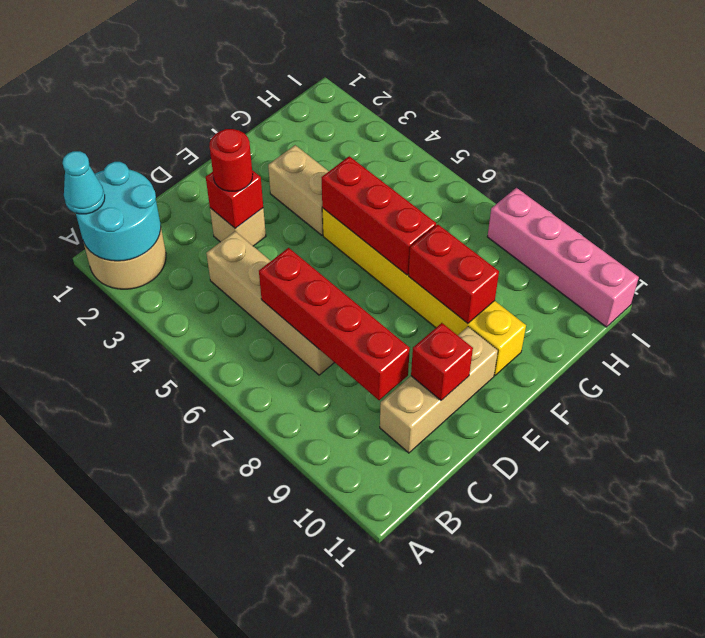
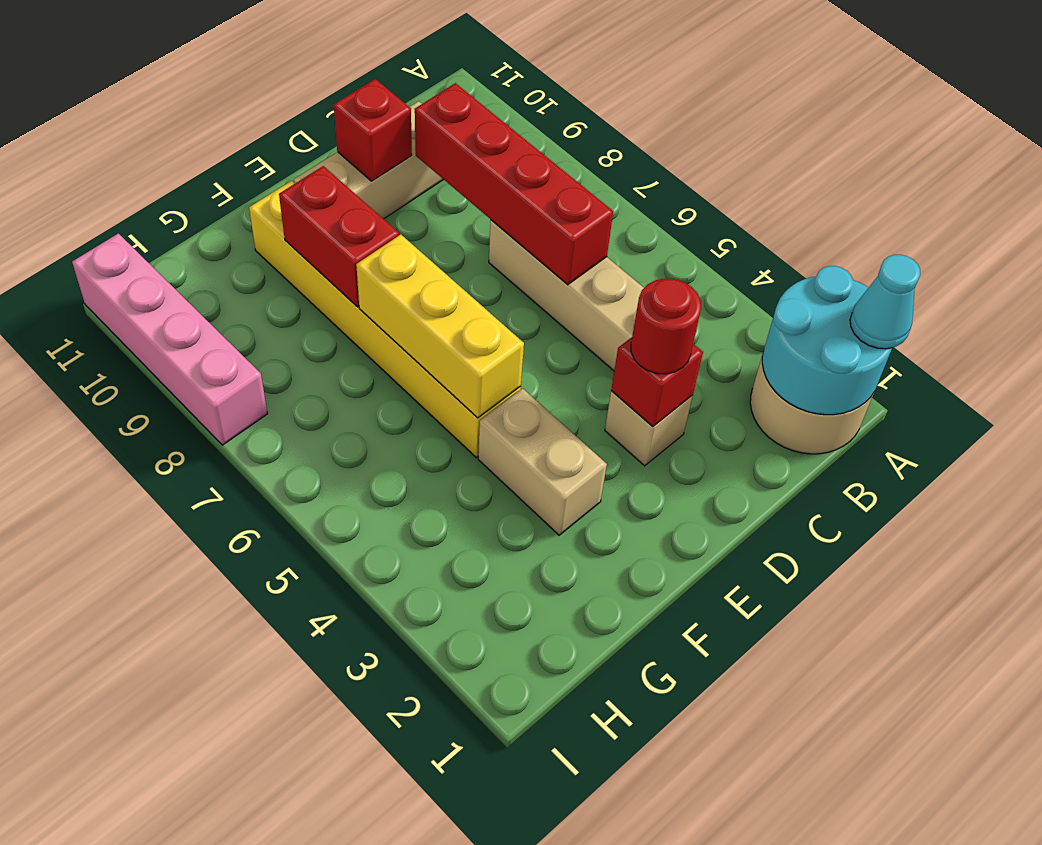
red 1x3 brick [321,156,436,275] -> yellow 1x3 brick [356,235,524,418]

